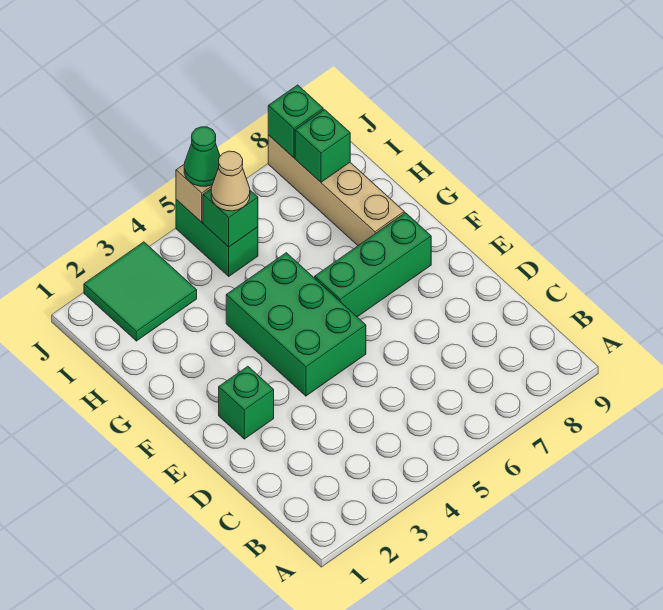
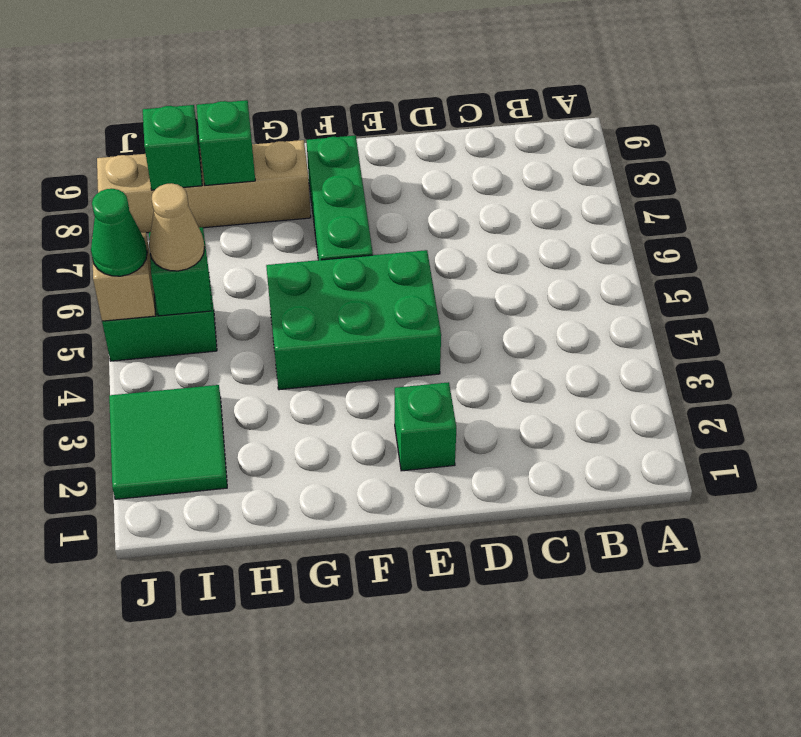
green 1x1 brick [268,85,323,158] -> green 1x1 brick moved to [197,100,255,185]

